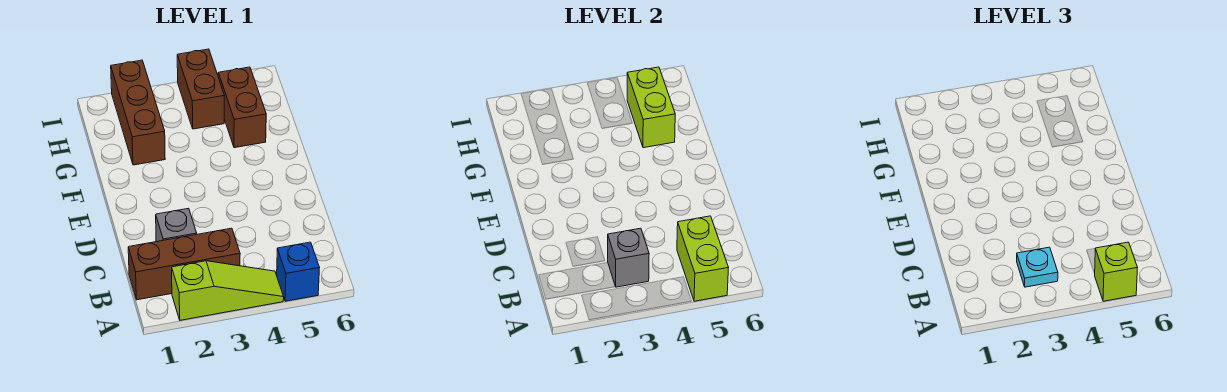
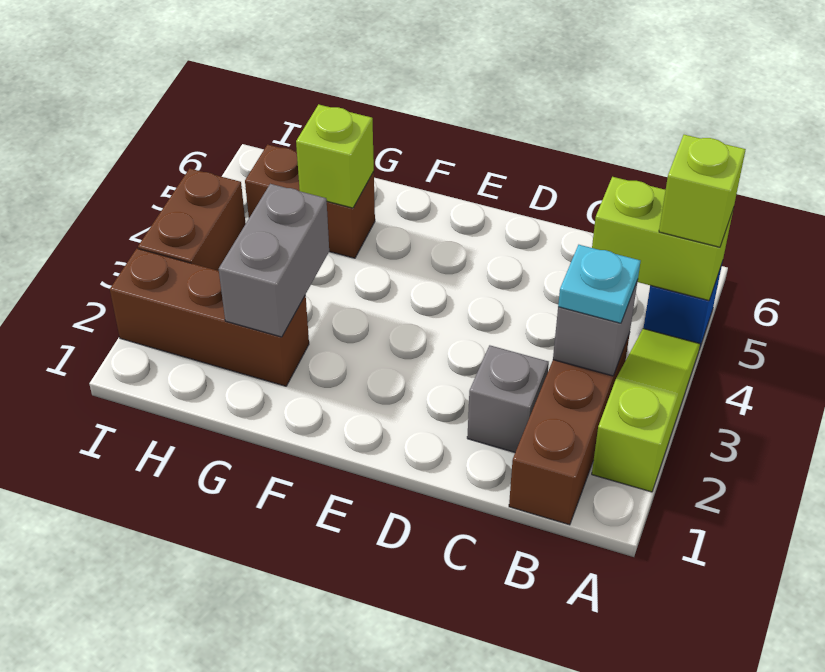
none -> grey 1x2 brick [219,184,329,337]
lime 1x2 brick [627,67,675,148] -> lime 1x1 brick [296,104,374,208]
brown 1x2 brick [177,49,224,129] -> brown 1x2 brick turned to [138,168,246,271]

